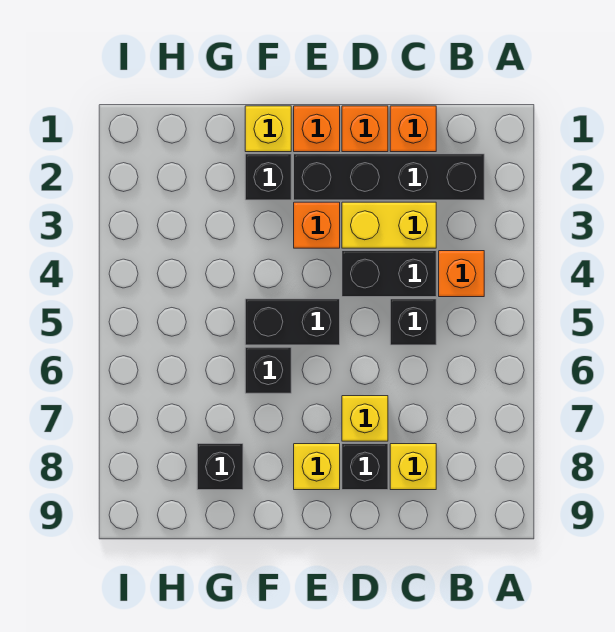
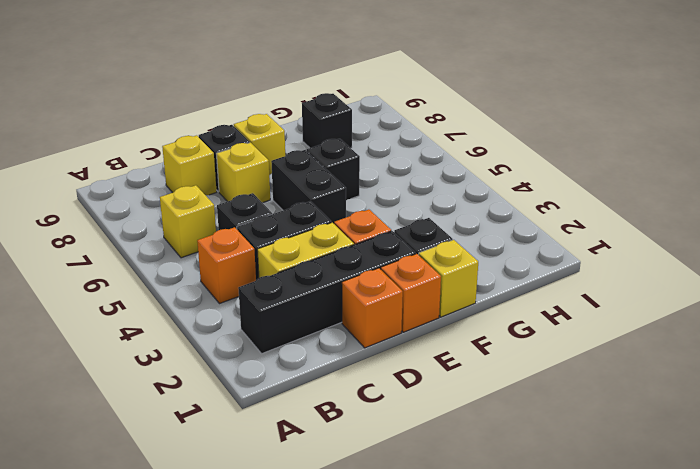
none -> yellow 1x1 brick [160,185,216,258]
orange 1x1 brick [390,106,436,152] -> none
black 1x2 brick [245,299,340,345] -> black 1x2 brick turned to [271,150,346,224]

